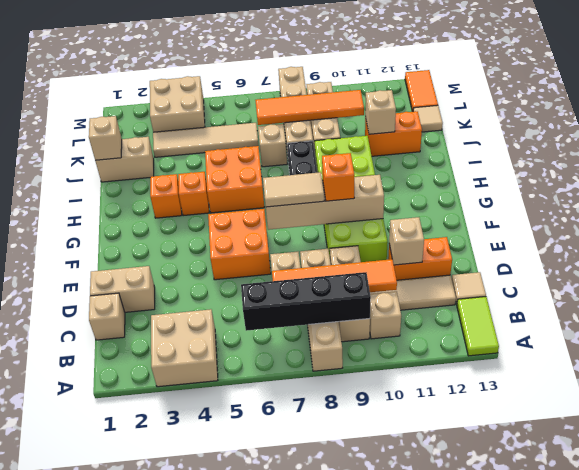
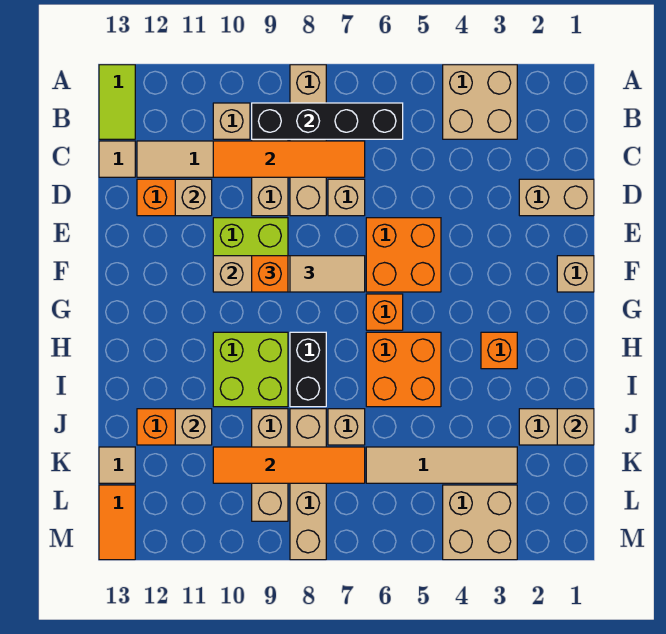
tan 1x1 brick [89,293,125,340] -> tan 1x1 brick moved to [557,256,594,292]
orange 1x1 brick [178,172,209,216] -> orange 1x1 brick moved to [366,294,403,330]

